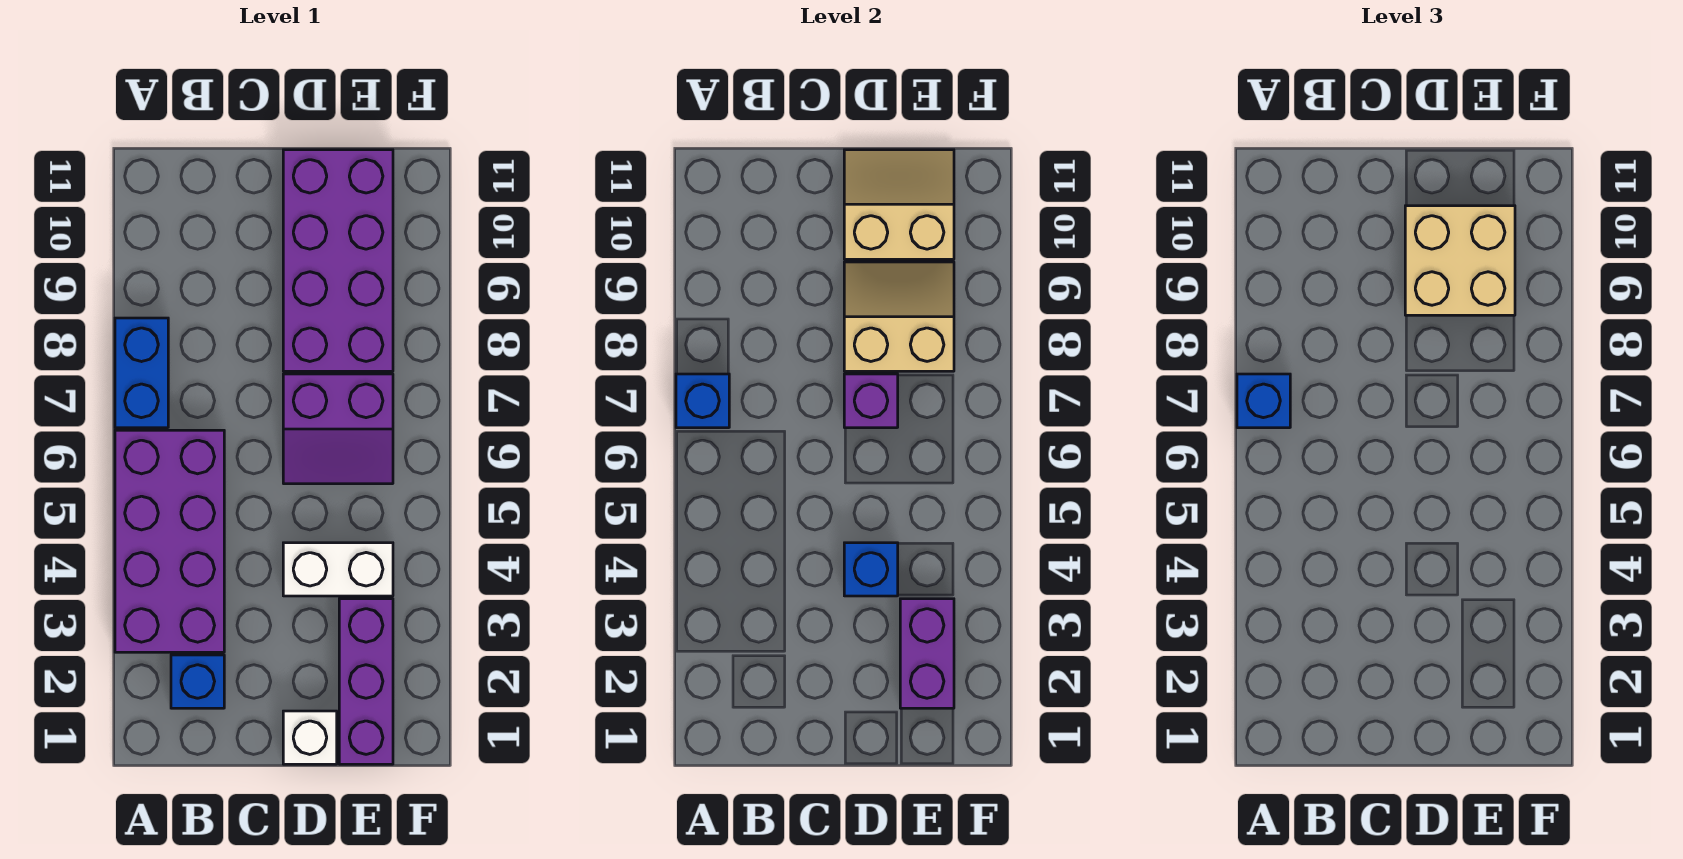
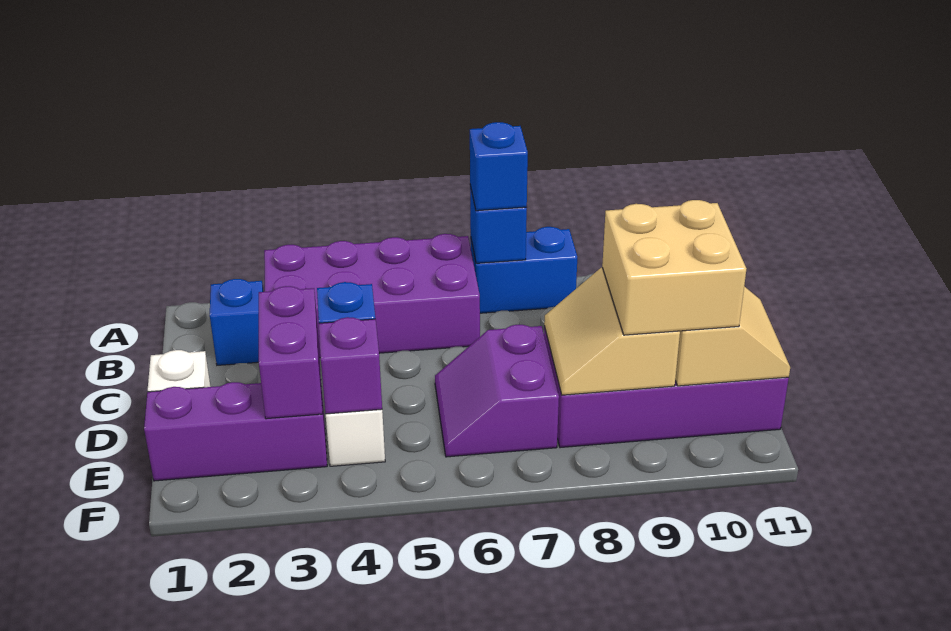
purple 1x1 brick [844,374,898,428] -> purple 1x1 brick moved to [319,317,382,414]
tan 2x2 slope [844,262,954,371] -> tan 2x2 slope turned to [544,268,680,395]
purple 1x2 brick [900,599,954,708] -> purple 1x2 brick turned to [259,286,323,419]

